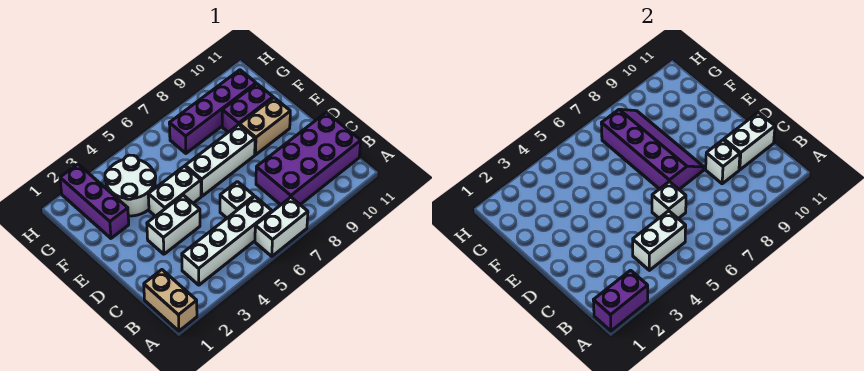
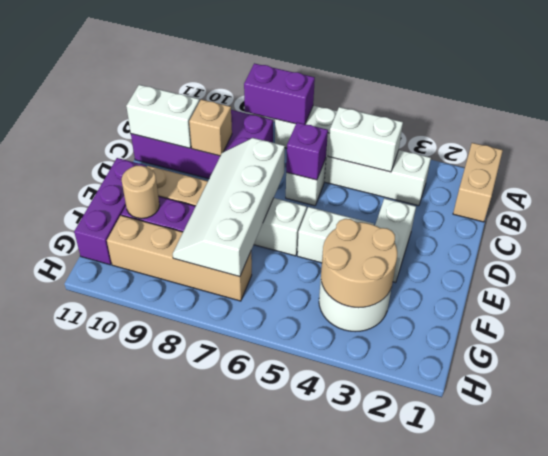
purple 1x2 brick [593,270,648,331] -> purple 1x2 brick moved to [244,63,315,124]
white 1x1 brick [652,182,686,219] -> purple 1x1 brick [286,122,328,180]
white 1x1 brick [706,140,740,184] -> tan 1x1 brick [189,99,232,156]
white 1x2 brick [147,195,200,254] -> white 1x2 brick turned to [375,198,416,283]
purple 2x4 slope [601,109,704,189] -> white 2x4 slope [173,138,285,277]
purple 1x3 brick [60,164,129,238] -> purple 1x3 brick moved to [74,158,146,265]
none -> tan 2x2 round brick [321,219,397,308]
none -> tan 1x1 round brick [122,166,160,219]
purple 1x4 brick [169,70,256,153] -> tan 1x4 brick [107,216,252,301]

